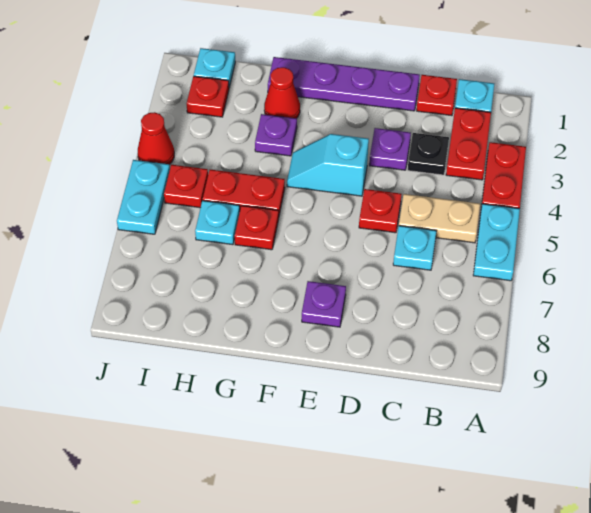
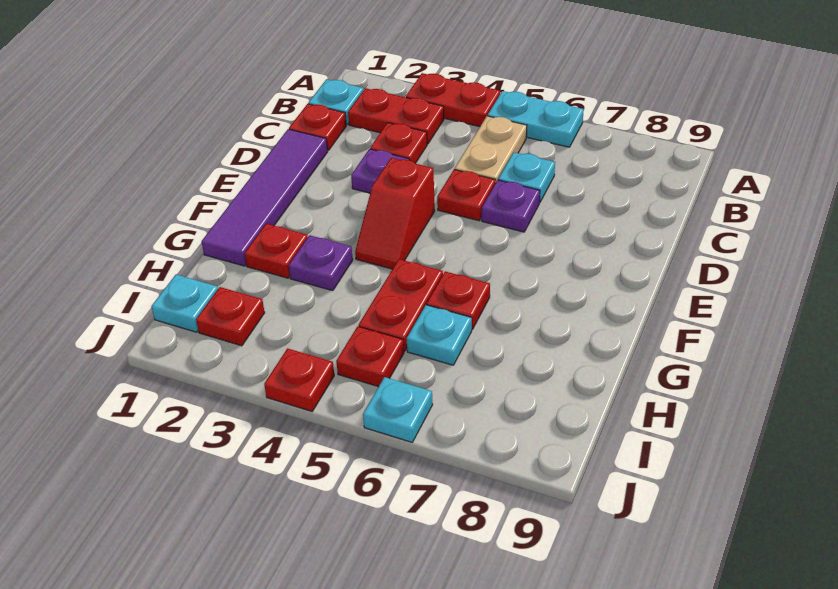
black 1x1 plate [408,133,449,175] -> red 1x1 plate [370,123,427,163]
purple 1x4 plate [268,57,420,111] -> purple 1x4 tile [202,129,328,266]
cyan 1x2 slope [287,134,369,196] -> red 1x2 slope [355,158,435,269]
purple 1x1 plate [302,281,346,327] -> purple 1x1 plate moved to [482,180,540,232]
red 1x1 cone [264,67,300,118] -> red 1x1 plate [245,224,308,278]
red 1x1 cone [138,112,174,165] -> red 1x1 plate [264,348,334,411]
cyan 1x2 plate [117,160,170,234] -> cyan 1x1 plate [363,377,433,442]

